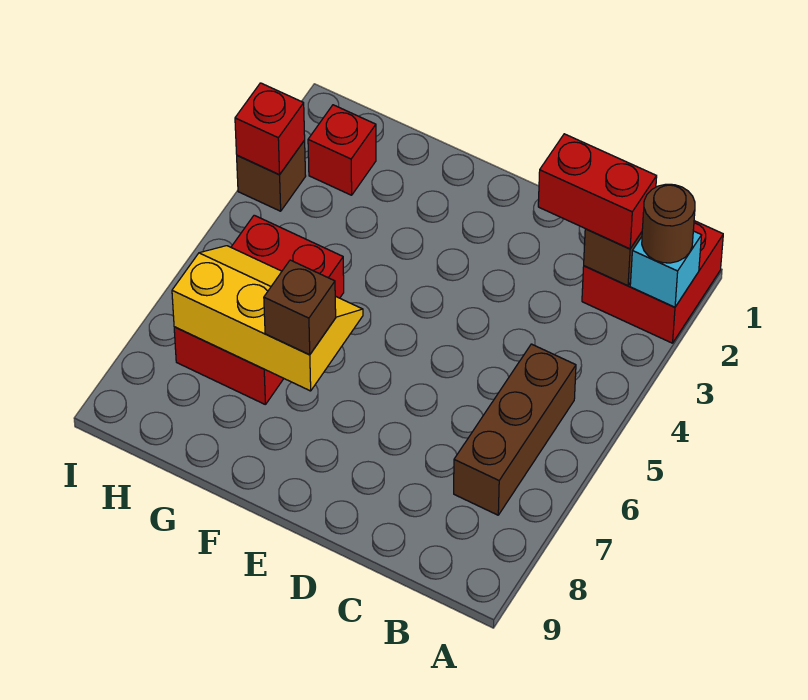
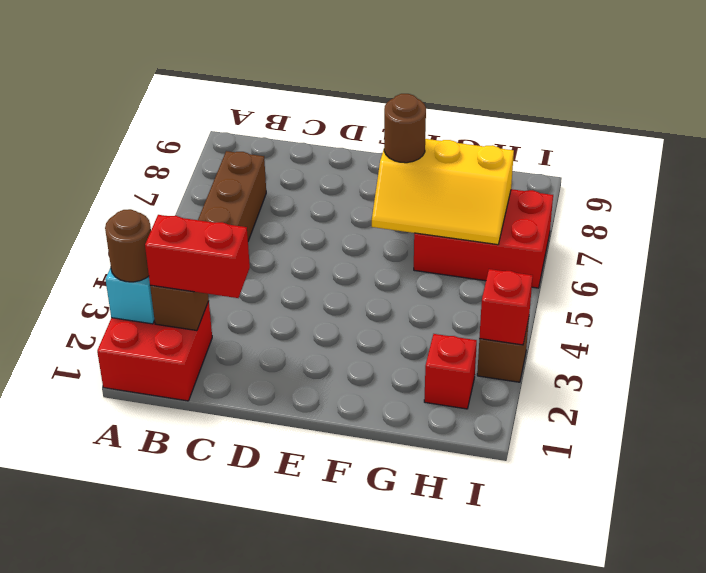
brown 1x1 brick [264,260,336,355] -> brown 1x1 round brick [384,94,426,163]
red 2x3 brick [174,215,344,405] -> red 2x3 brick turned to [414,189,553,288]

